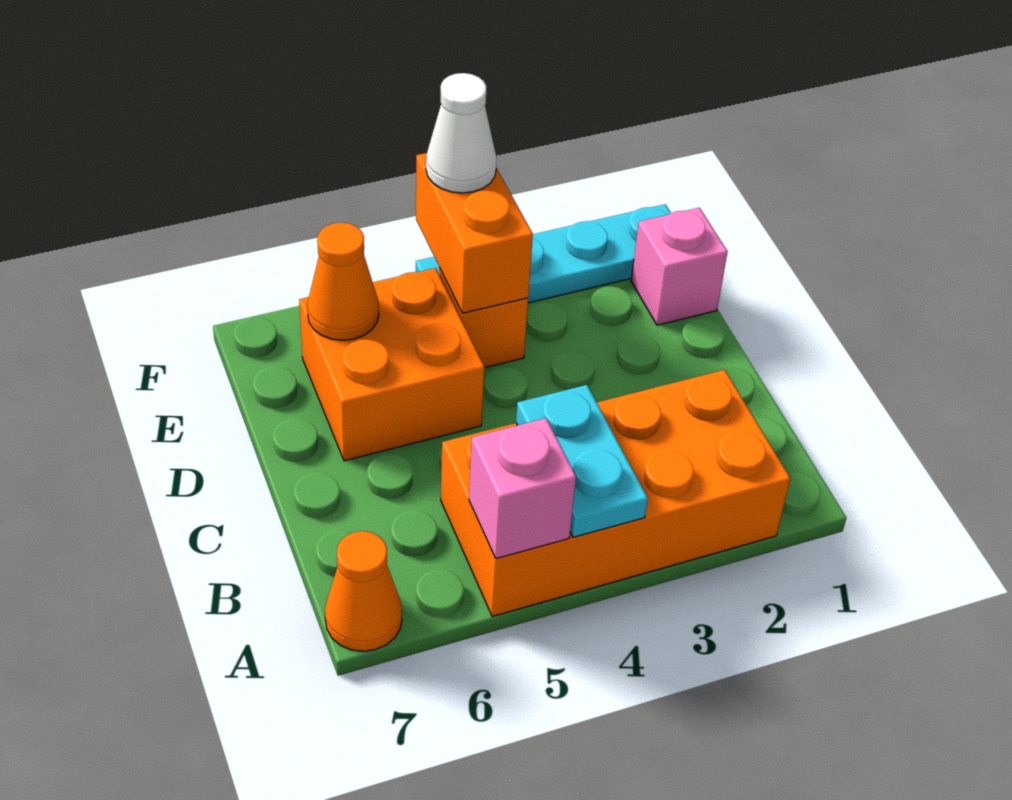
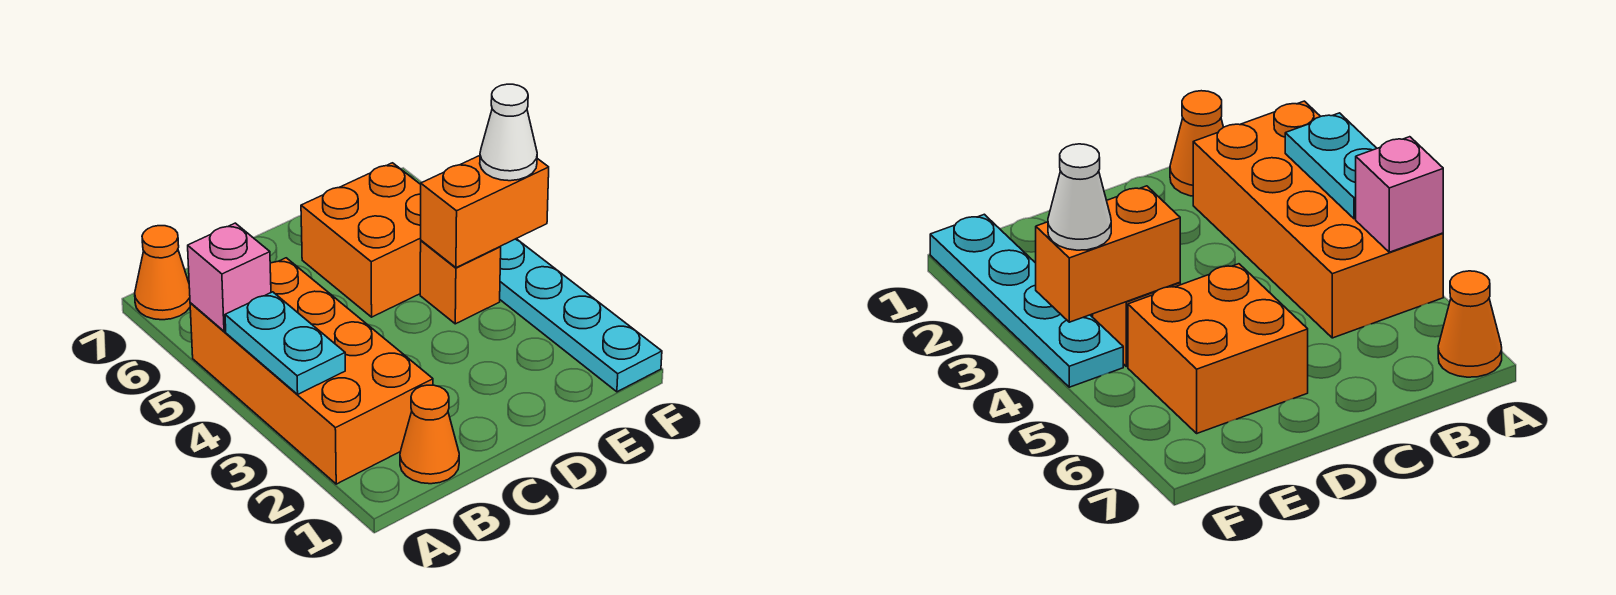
cyan 1x2 plate [516,385,648,537] -> cyan 1x2 plate turned to [225,292,345,394]
pink 1x1 brick [631,208,728,325] -> none
orange 1x1 cone [307,222,379,340] -> orange 1x1 cone moved to [400,385,459,484]

